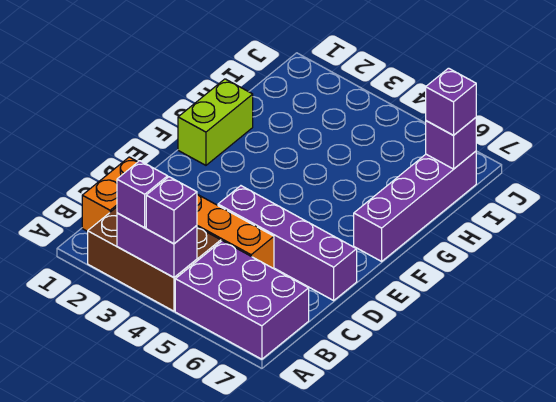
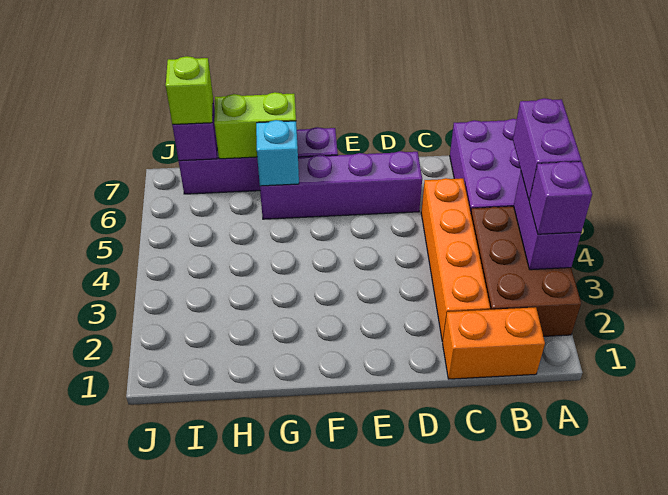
purple 1x1 brick [146,177,197,244] -> purple 1x2 brick [513,98,581,200]
purple 1x4 brick [218,186,357,300] -> purple 1x4 brick turned to [260,151,422,219]
lime 1x2 brick [178,79,253,165] -> lime 1x2 brick moved to [214,92,296,159]
none -> cyan 1x1 brick [256,120,299,186]
purple 1x1 brick [426,68,476,135] -> lime 1x1 brick [166,56,213,125]

